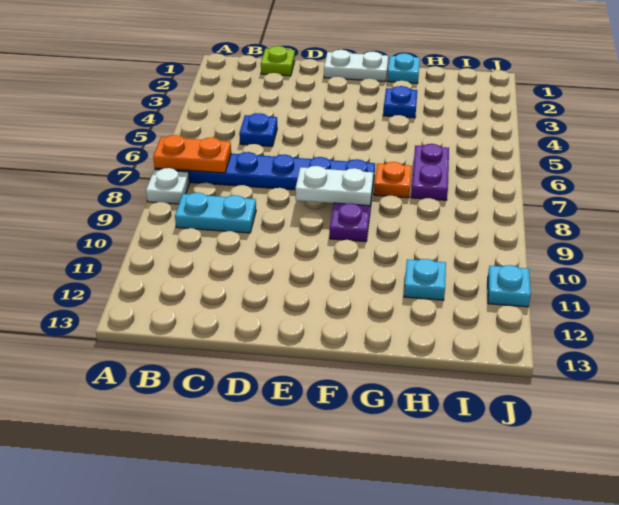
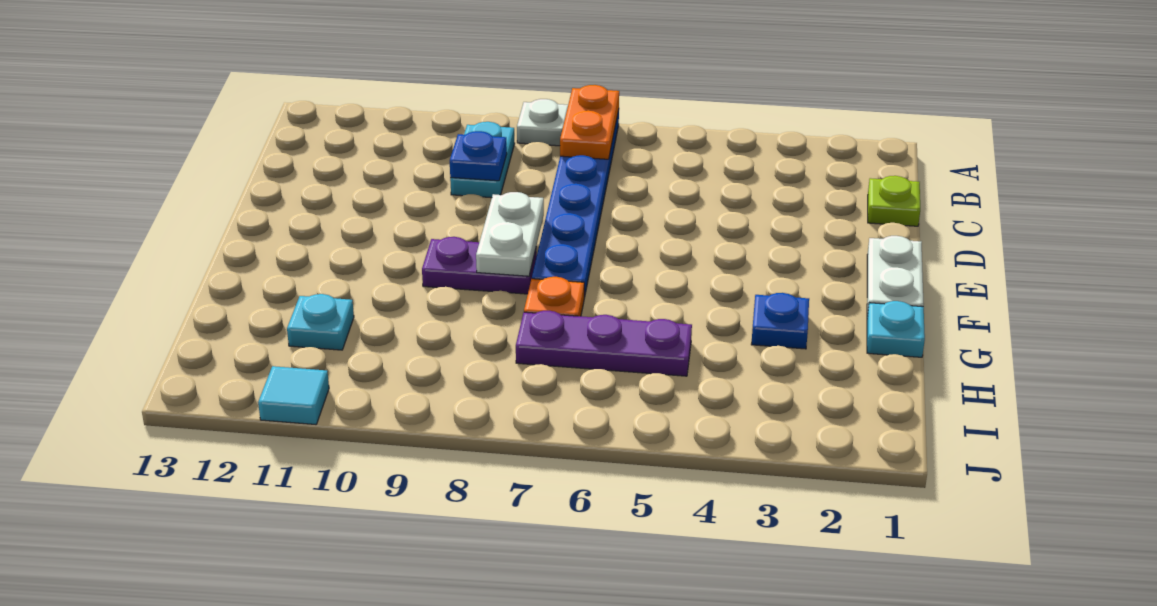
blue 1x1 plate [239,113,277,146] -> blue 1x1 plate moved to [450,131,507,181]
purple 1x2 plate [411,144,449,200] -> purple 1x3 plate [516,311,692,376]
cyan 1x1 plate [488,265,531,307] -> cyan 1x1 tile [258,366,329,424]

